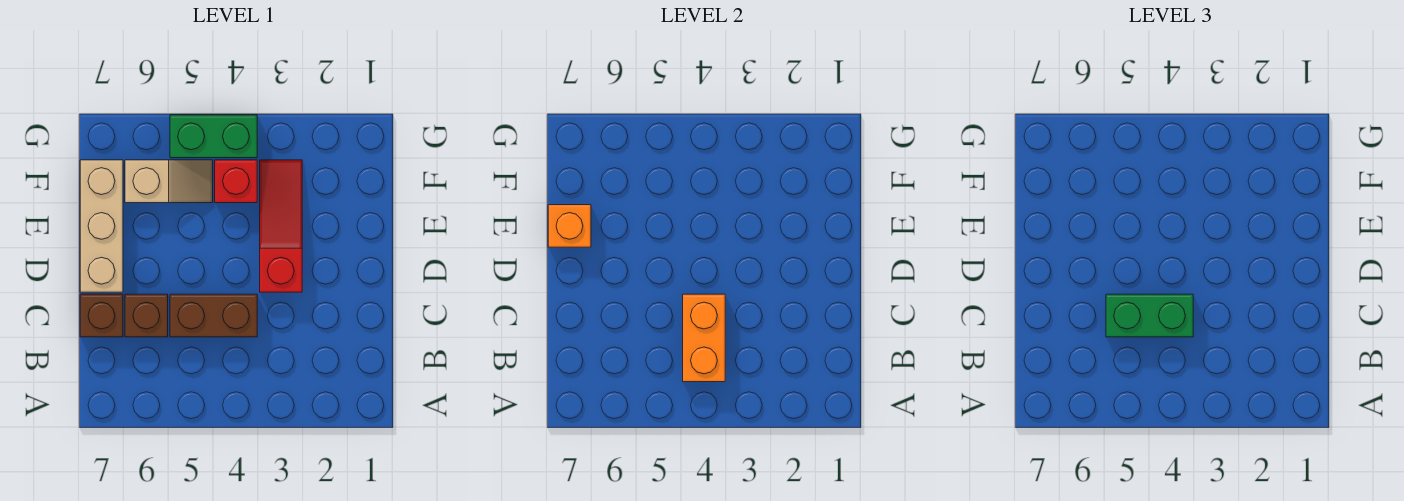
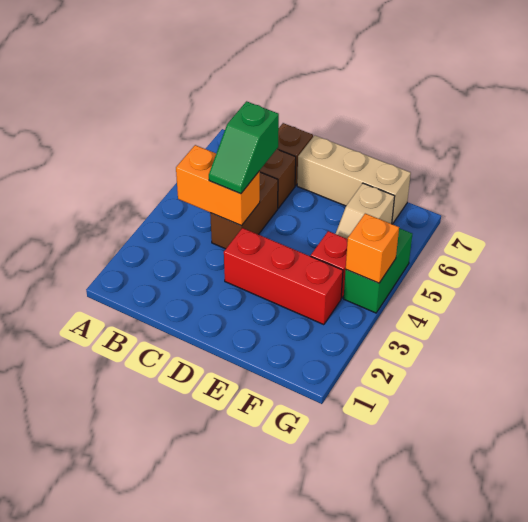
green 1x2 brick [1106,294,1193,337] -> green 1x2 slope [209,101,279,194]
red 1x3 slope [260,160,302,292] -> red 1x3 brick [224,228,343,325]
orange 1x1 brick [548,205,591,247] -> orange 1x1 brick moved to [346,214,399,283]

